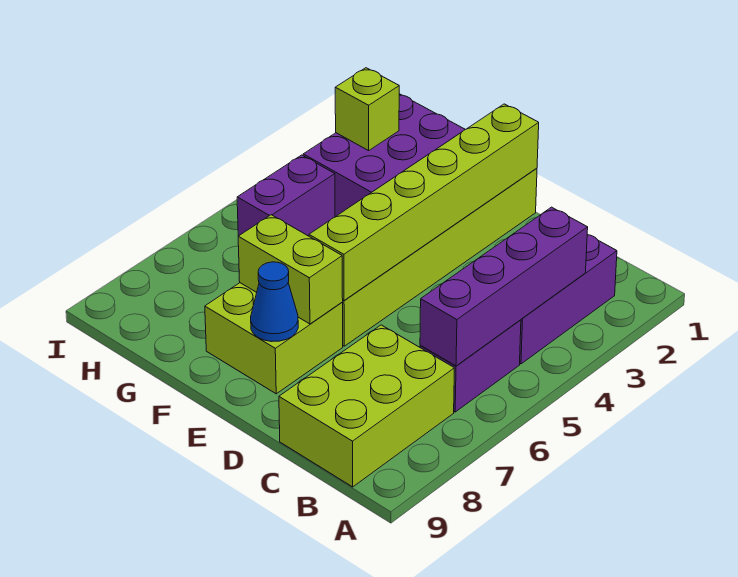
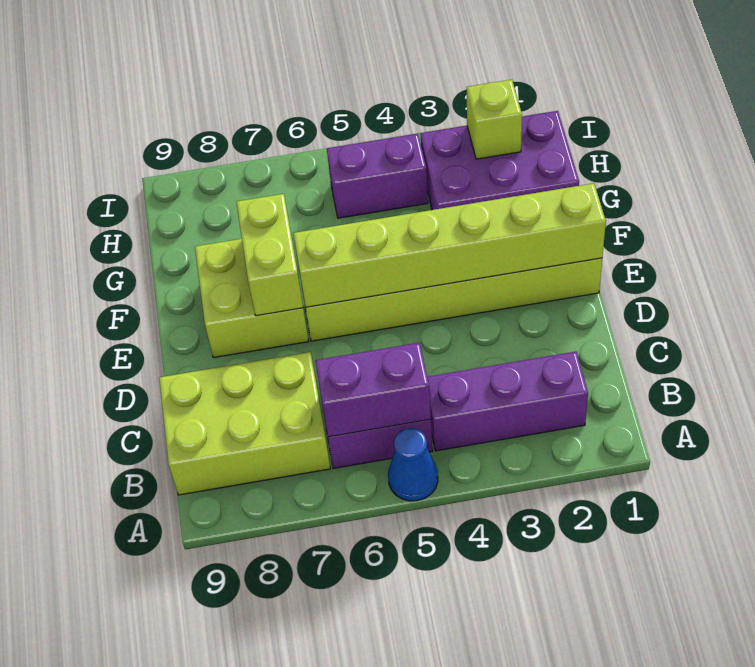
purple 1x4 brick [420,207,588,366] -> purple 1x2 brick [315,343,431,437]
blue 1x1 cone [251,262,298,342] -> blue 1x1 cone moved to [388,428,438,501]

